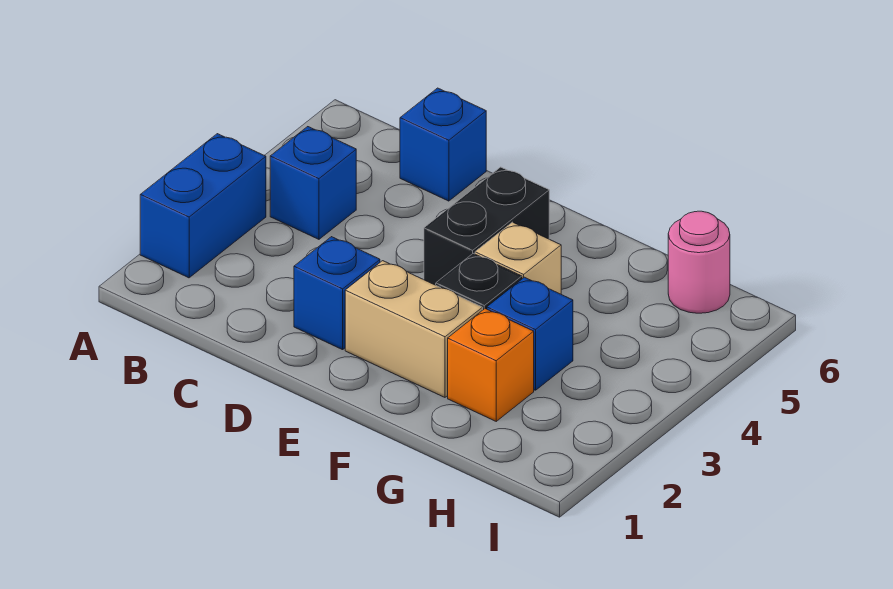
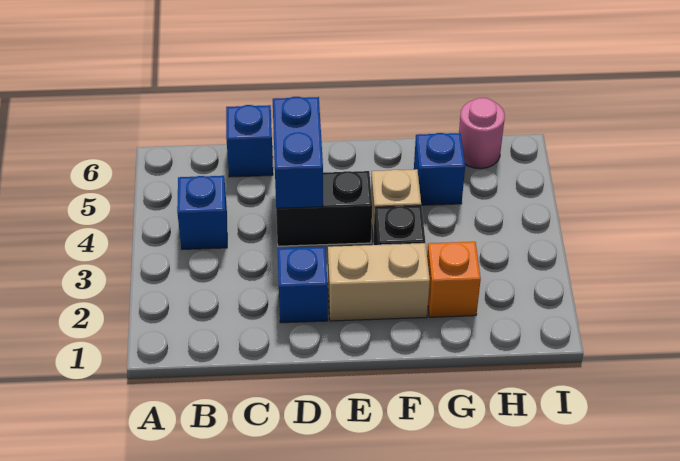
blue 1x2 brick [140,134,266,278] -> blue 1x2 brick moved to [273,97,323,208]
black 1x2 brick [424,167,549,285] -> black 1x2 brick turned to [276,171,372,246]
blue 1x1 brick [487,277,573,390] -> blue 1x1 brick moved to [414,133,465,205]

